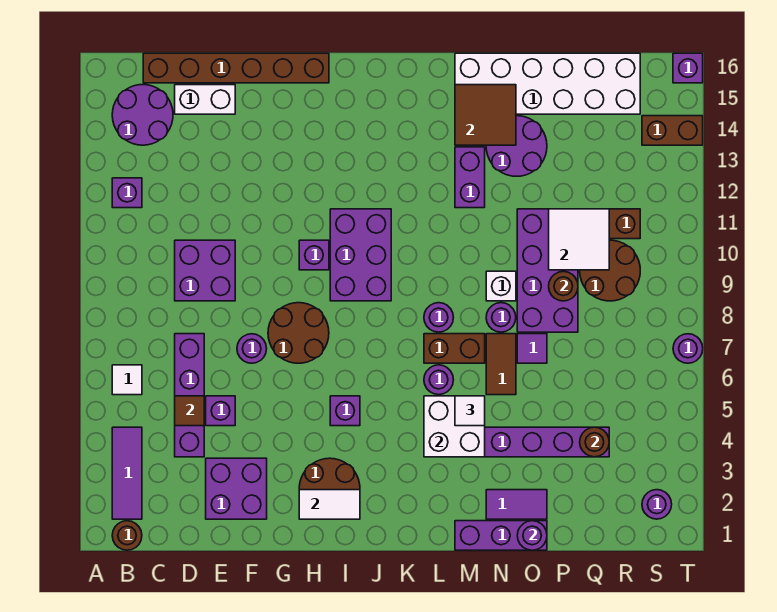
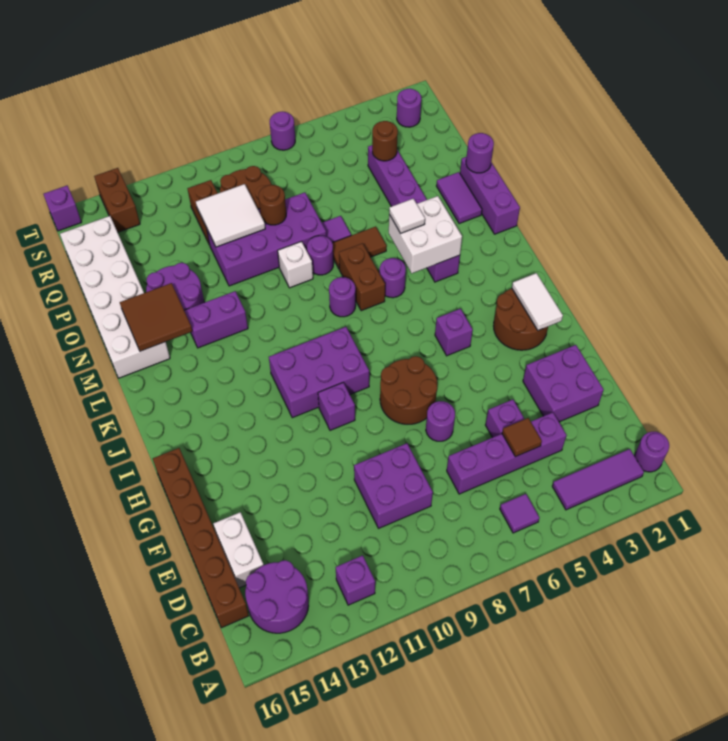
brown 1x1 round brick [112,521,142,550] -> purple 1x1 round brick [635,432,669,472]
white 1x1 tile [112,365,142,395] -> purple 1x1 tile [500,494,540,533]

